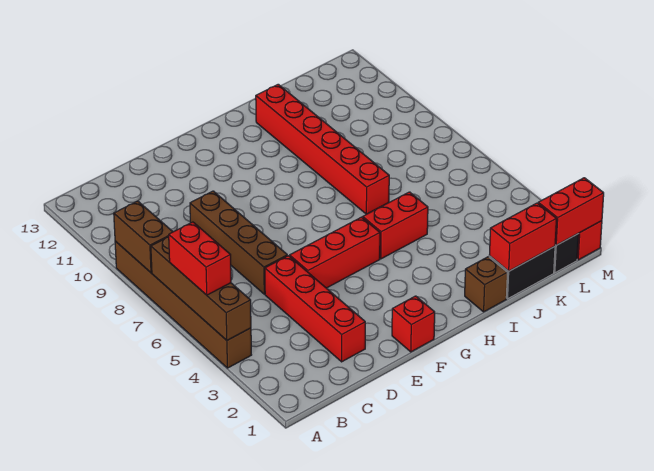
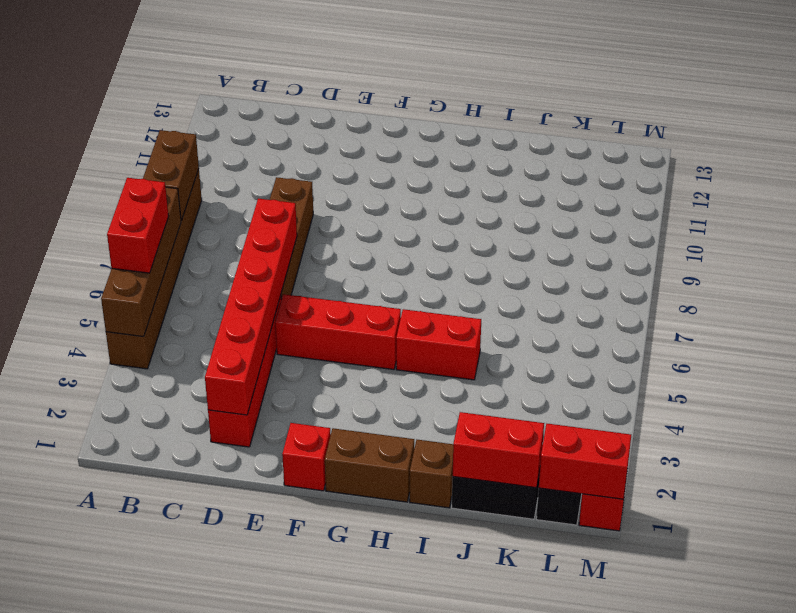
none -> brown 1x2 brick [325,428,414,502]
red 1x6 brick [256,84,389,214] -> red 1x6 brick moved to [205,199,297,415]

